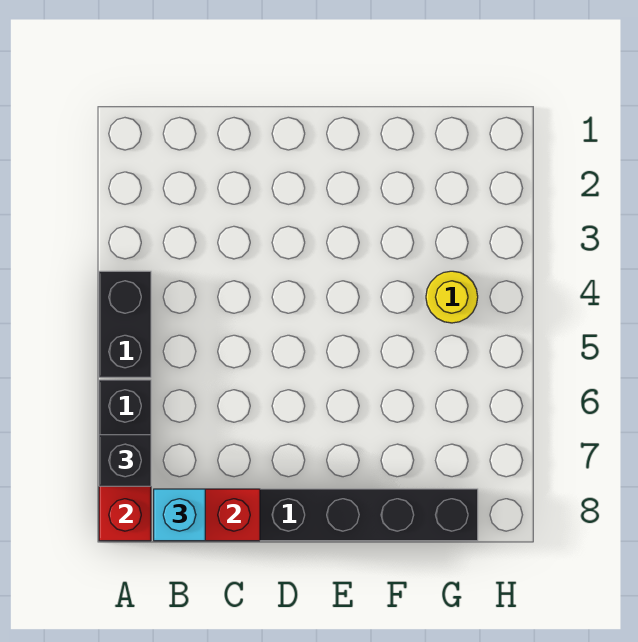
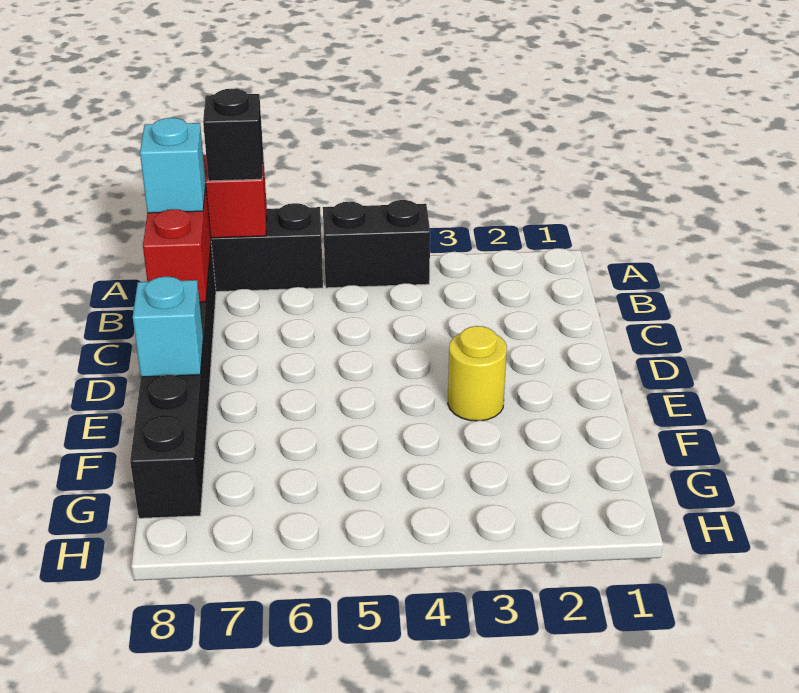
none -> cyan 1x1 brick [133,276,203,377]
yellow 1x1 round brick [426,271,478,323] -> yellow 1x1 round brick moved to [448,326,507,421]

